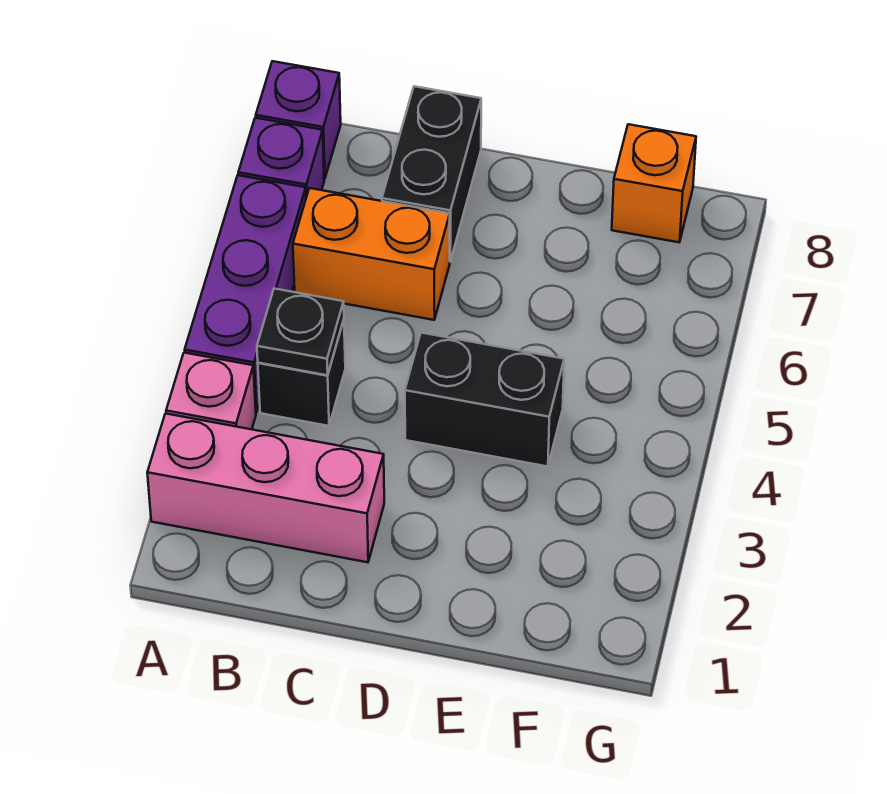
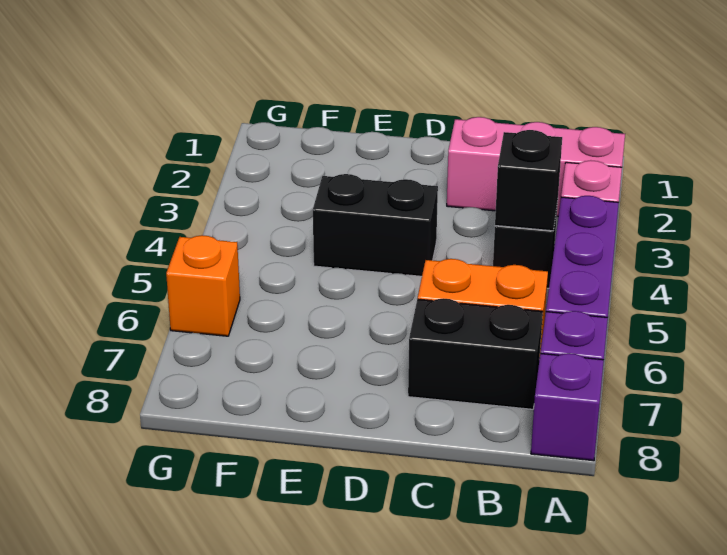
black 1x1 plate [257,289,344,375] -> black 1x1 brick [495,130,562,231]
black 1x2 brick [382,86,481,261] -> black 1x2 brick turned to [408,298,543,409]
orange 1x1 brick [612,124,696,242] -> orange 1x1 brick moved to [166,235,240,336]

